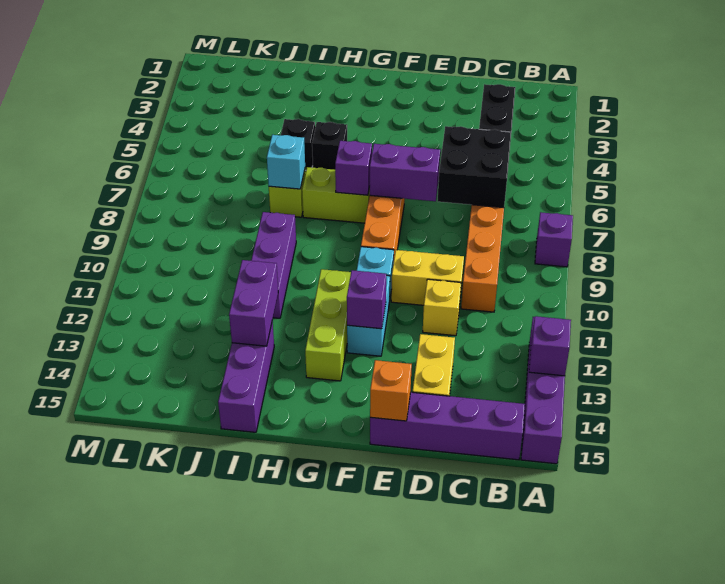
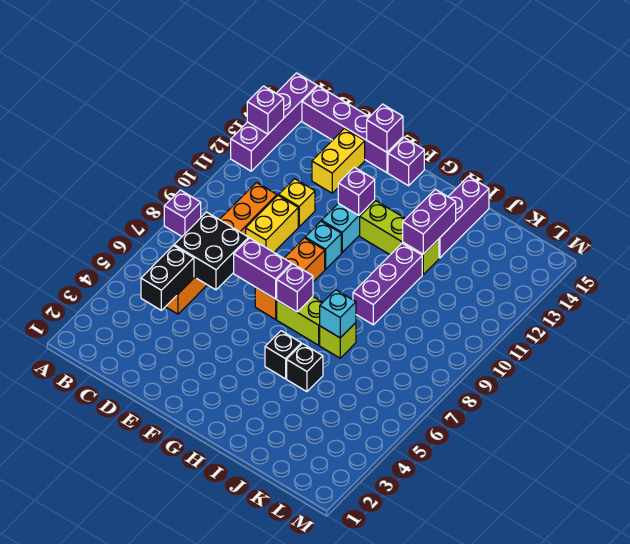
yellow 1x2 brick [391,250,464,307] -> yellow 1x2 brick turned to [246,195,298,252]
orange 1x1 brick [370,360,412,421] -> purple 1x1 brick [367,104,403,152]
none -> purple 1x1 brick [388,138,424,186]
lime 1x3 brick [305,269,351,381] -> lime 1x3 brick turned to [360,201,439,274]

